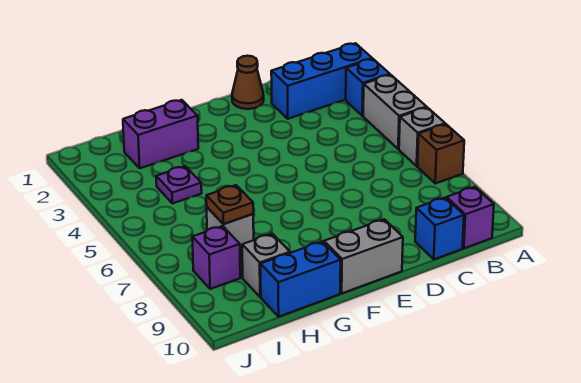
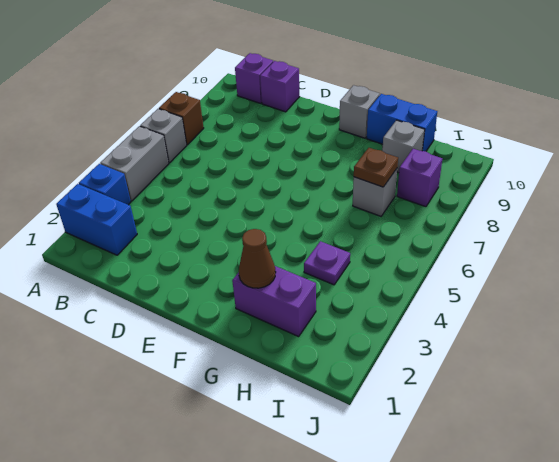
blue 1x3 brick [271,43,372,119] -> blue 1x2 brick [56,184,137,255]
blue 1x1 brick [415,198,464,259] -> purple 1x1 brick [260,61,300,112]
brown 1x1 cone [232,56,264,109] -> brown 1x1 cone moved to [239,229,276,288]
grey 1x2 brick [324,219,403,293] -> grey 1x1 brick [339,85,380,138]

